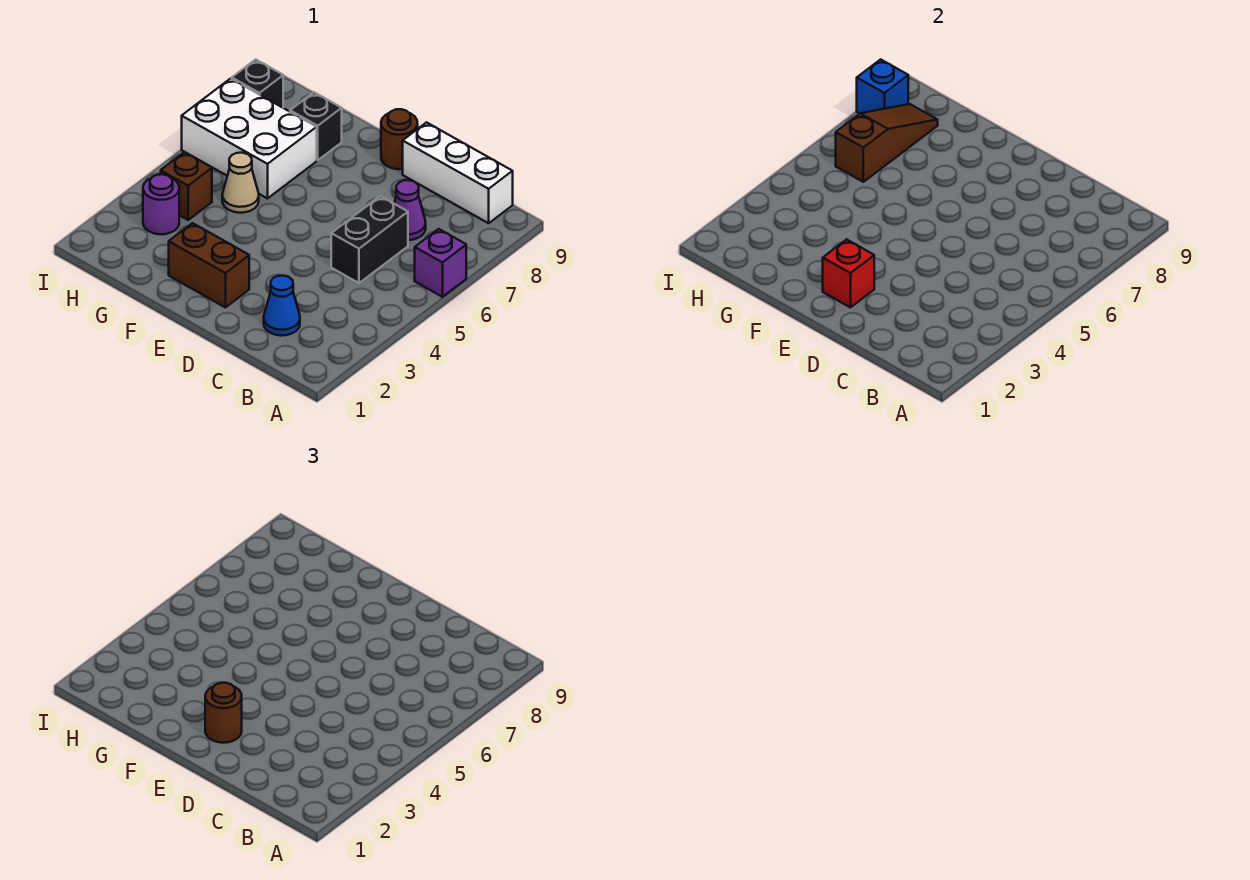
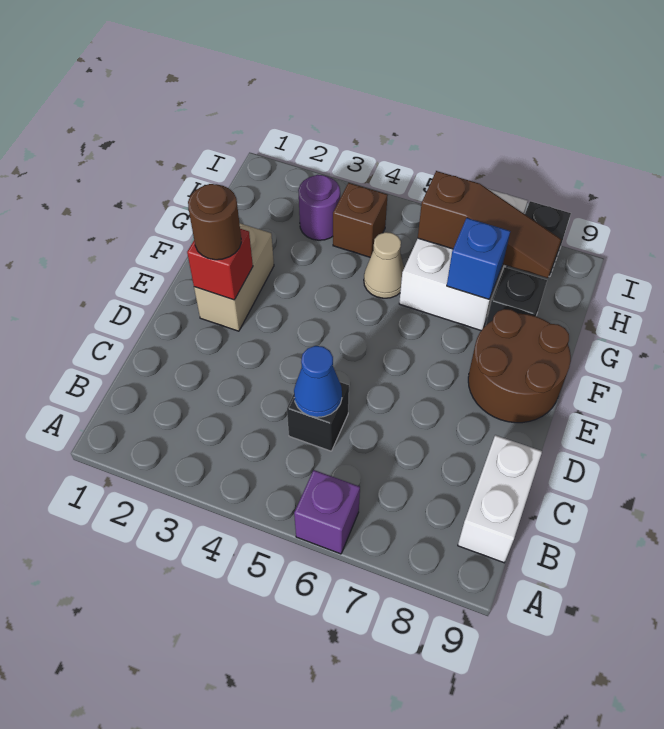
white 1x3 brick [403,122,513,223] -> white 1x2 brick [458,435,542,563]
blue 1x1 cone [264,276,300,336] -> blue 1x1 cone moved to [294,346,342,417]
black 1x2 brick [331,196,408,283] -> black 1x1 brick [287,382,349,451]
purple 1x1 cone [394,180,426,240] -> none
brown 1x2 brick [169,223,249,308] -> tan 1x2 brick [194,223,274,331]
brown 1x1 round brick [381,109,418,169] -> brown 2x2 round brick [468,309,571,423]
blue 1x1 brick [857,59,908,114] -> blue 1x1 brick moved to [447,218,510,299]

